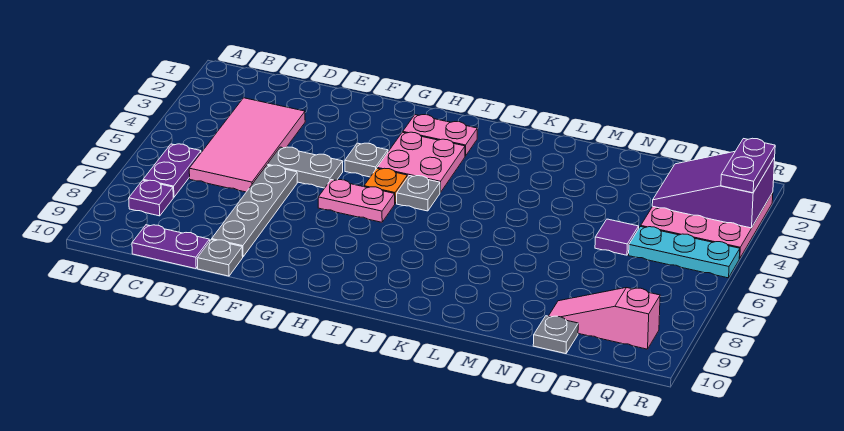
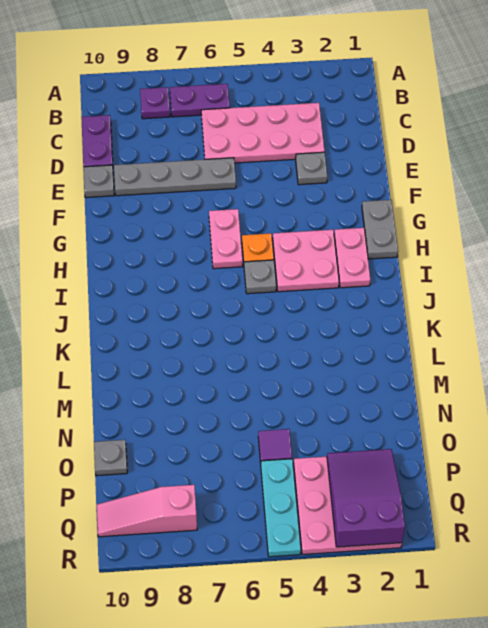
pink 2x4 tile [189,98,305,192] -> pink 2x4 plate [201,103,325,163]
grey 1x2 plate [267,147,343,188] -> grey 1x2 plate moved to [362,200,398,259]
grey 1x1 plate [345,143,388,177] -> grey 1x1 plate moved to [296,152,327,185]
pink 1x3 slope [549,288,660,349] -> pink 1x3 slope turned to [97,485,197,537]
purple 1x2 plate [721,138,775,193] -> none

